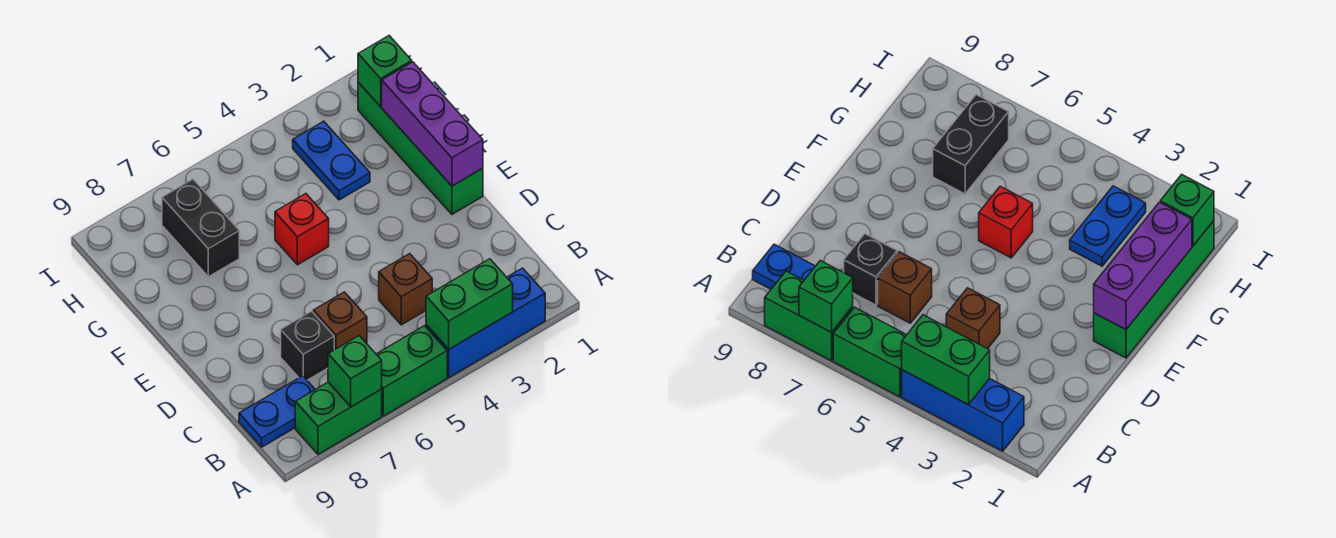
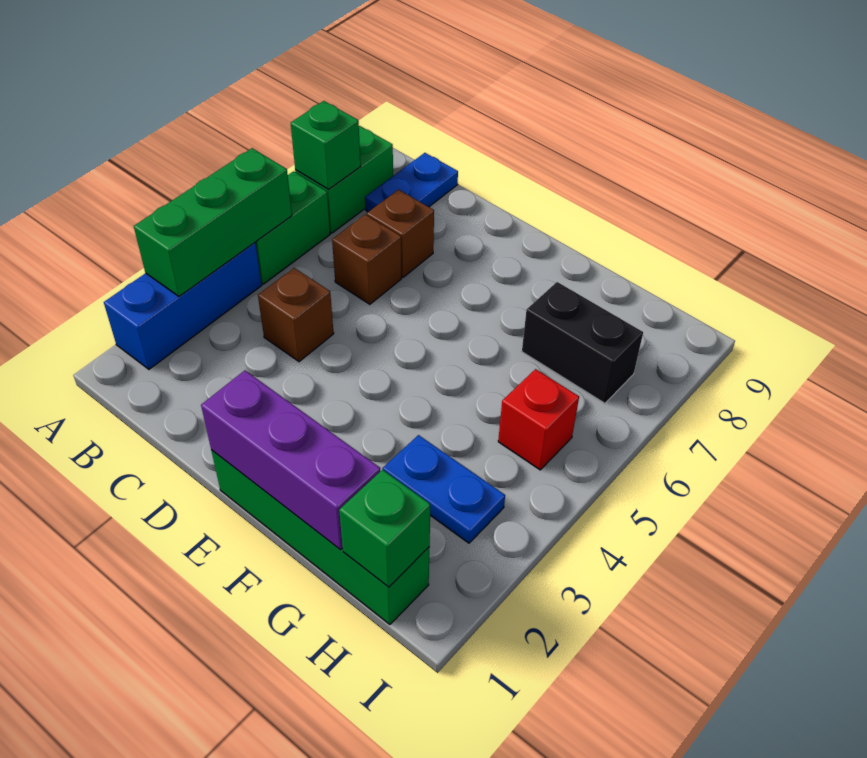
green 1x2 brick [426,259,513,349] -> green 1x3 brick [134,148,292,297]
black 1x1 brick [281,311,334,380] -> brown 1x1 brick [367,190,434,277]
red 1x1 brick [275,194,329,265] -> red 1x1 brick moved to [498,369,579,470]

